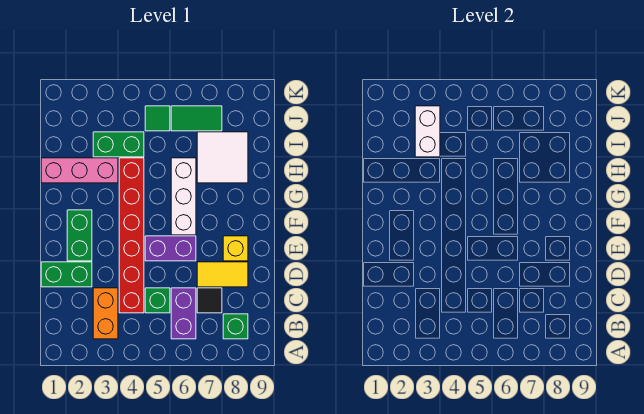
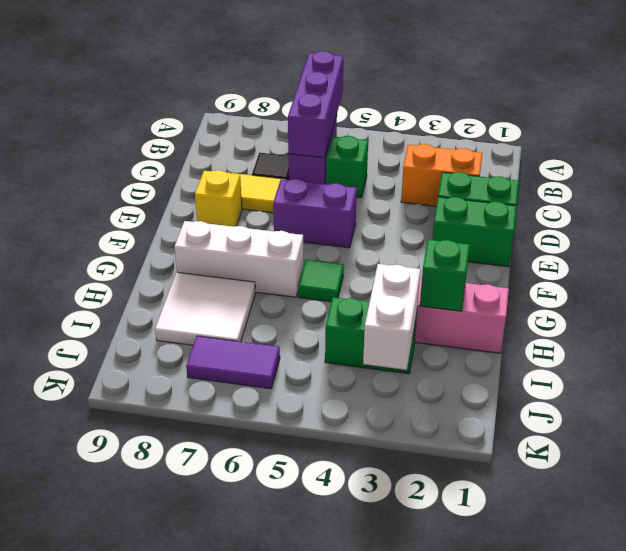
none -> purple 1x3 brick [288,51,343,158]
orange 1x2 brick [93,288,118,339] -> orange 1x2 brick turned to [401,144,482,206]
green 1x1 brick [223,314,248,339] -> green 1x1 brick moved to [420,240,470,311]
red 1x6 brick [119,158,144,313] -> none
green 1x2 brick [67,210,92,261] -> green 1x2 brick turned to [432,197,517,267]
white 1x3 brick [171,158,196,235] -> white 1x3 brick turned to [174,221,303,297]
green 1x1 tile [145,106,170,131] -> green 1x1 tile moved to [298,260,344,302]
green 1x2 tile [171,106,222,131] -> purple 1x2 tile [186,336,280,389]

